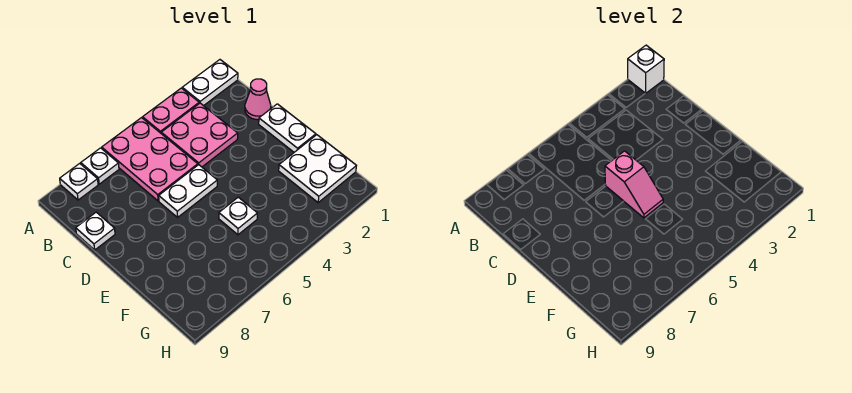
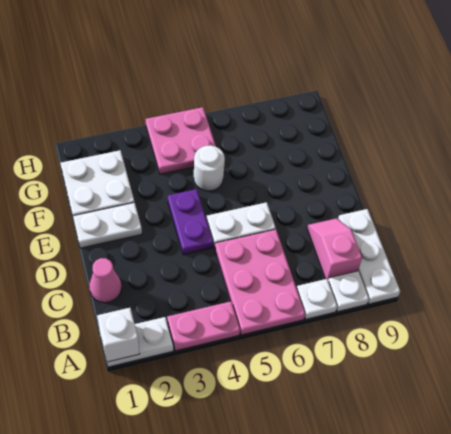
pink 2x2 plate [161,103,238,167] -> pink 2x2 plate moved to [145,107,216,174]
white 1x1 plate [76,212,115,250] -> white 1x3 plate [338,209,400,304]
white 1x2 plate [259,104,316,152] -> white 1x2 plate turned to [73,203,142,248]
none -> purple 1x2 plate [168,189,213,255]
pink 1x2 slope [605,151,663,218] -> pink 1x2 slope moved to [307,218,362,279]
white 1x1 plate [219,197,257,235] -> white 1x1 round brick [194,145,225,191]

